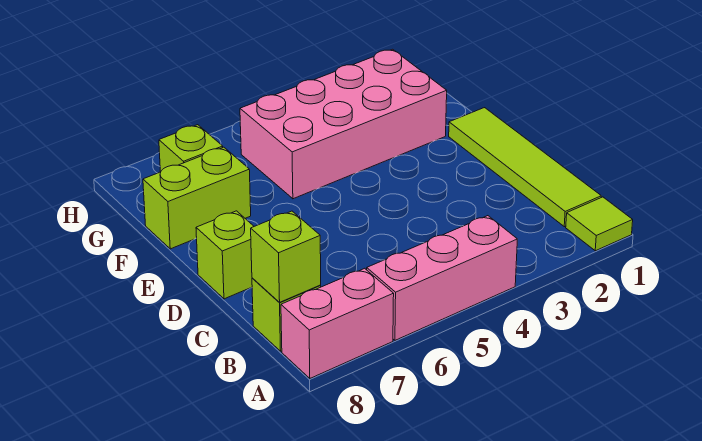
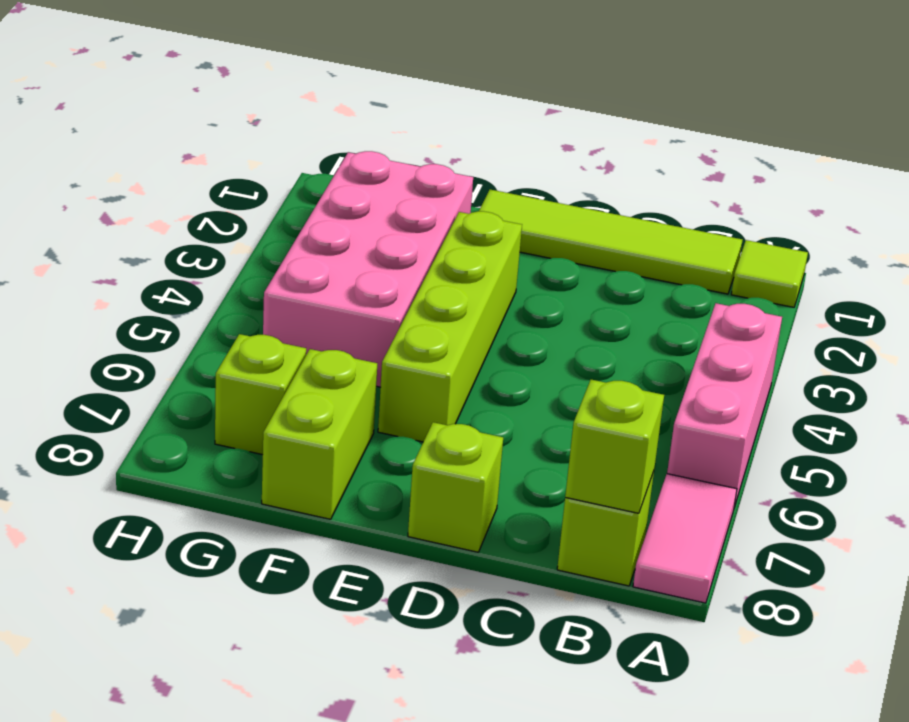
pink 1x2 brick [281,268,394,378] -> pink 1x2 tile [633,474,737,603]
none -> lime 1x4 brick [378,211,522,442]

